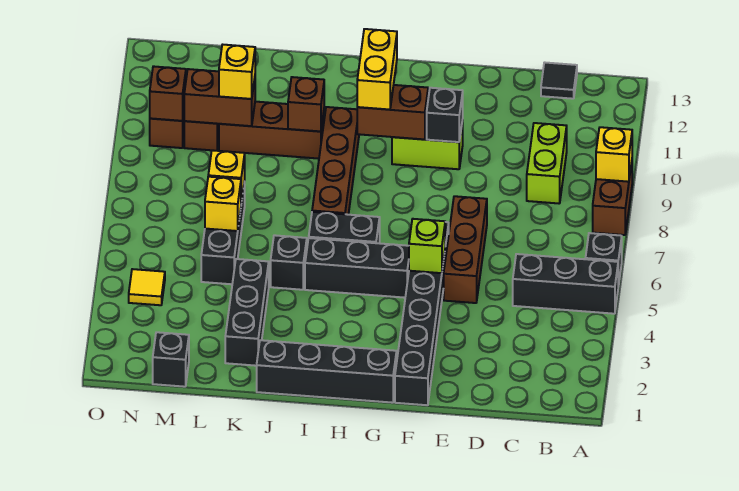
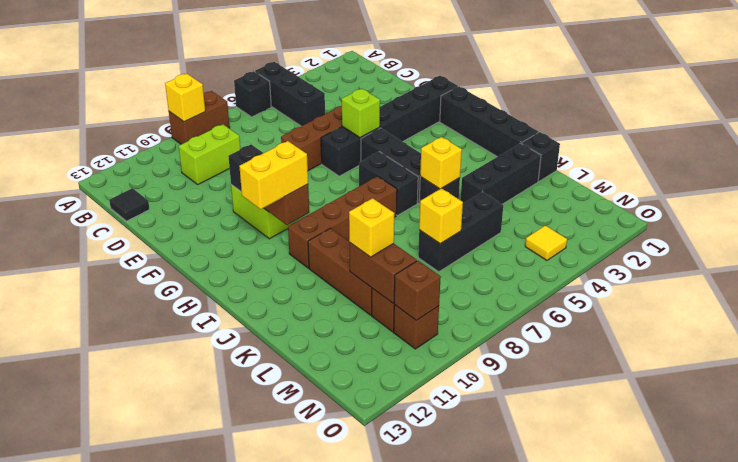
brown 1x1 brick [288,77,324,131] -> none
yellow 1x1 brick [205,177,241,231] -> yellow 1x1 brick moved to [420,137,462,189]
black 1x1 brick [153,332,189,387] -> black 1x1 brick moved to [521,132,560,181]

